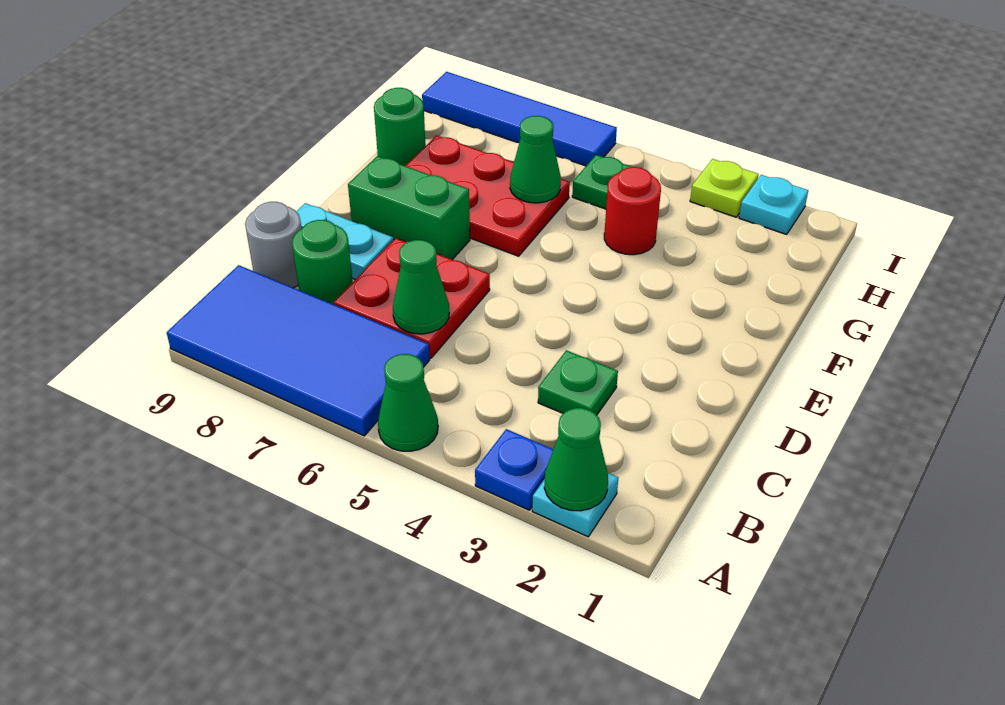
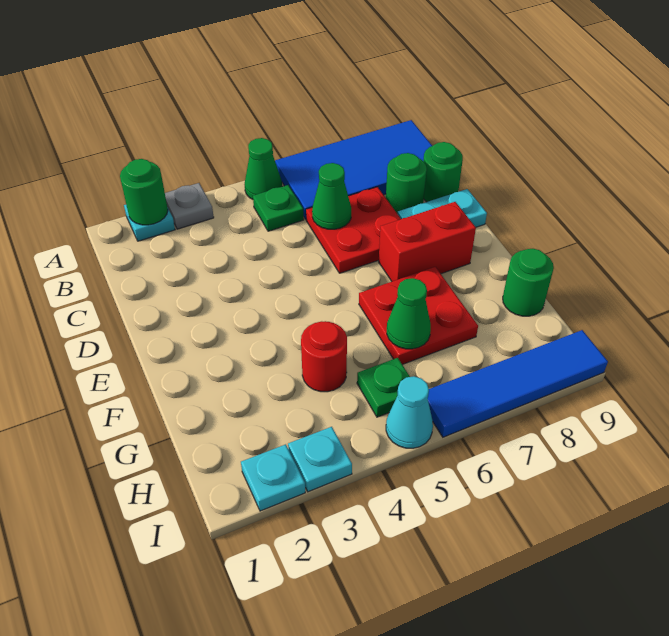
green 1x1 cone [544,408,608,511] -> green 1x1 round brick [120,159,168,225]
blue 1x1 plate [475,429,553,510] -> grey 1x1 plate [165,183,214,229]
green 1x1 plate [538,350,618,415] -> green 1x1 plate moved to [253,185,304,231]
grey 1x1 round brick [245,202,302,288] -> green 1x1 round brick [423,142,463,202]
green 1x2 brick [348,156,470,260] -> red 1x2 brick [379,202,476,281]
red 2x3 plate [406,136,570,256] -> red 2x2 plate [359,267,478,365]
lime 1x1 plate [690,159,758,217] -> cyan 1x1 plate [288,427,352,492]
none -> cyan 1x1 cone [386,376,433,448]

